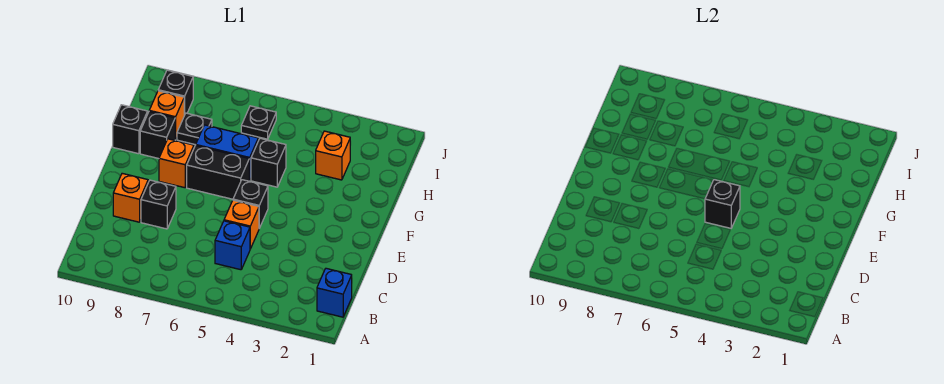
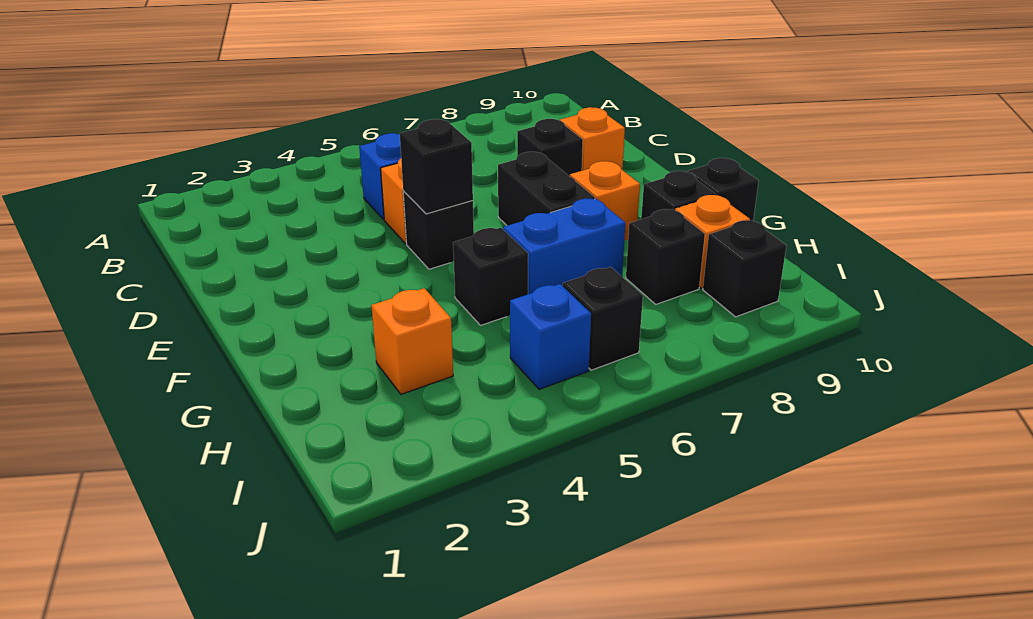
blue 1x1 brick [317,268,352,317] -> blue 1x1 brick moved to [510,284,591,389]
black 1x2 brick [187,145,250,199] -> black 1x2 brick turned to [498,152,595,226]
black 1x1 plate [177,113,212,145] -> black 1x1 brick [626,209,705,304]
black 1x1 plate [241,106,276,139] -> black 1x1 brick [563,267,643,370]

